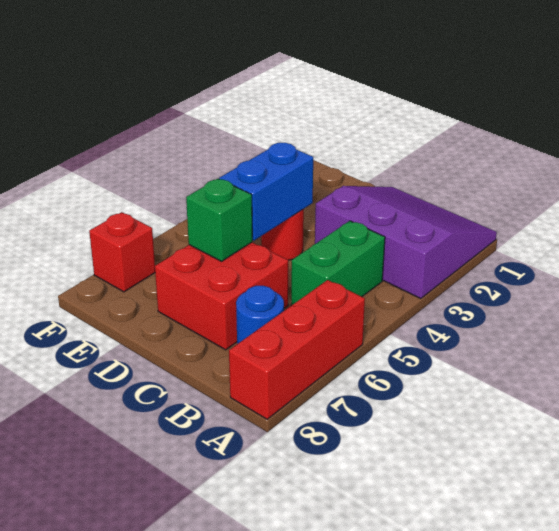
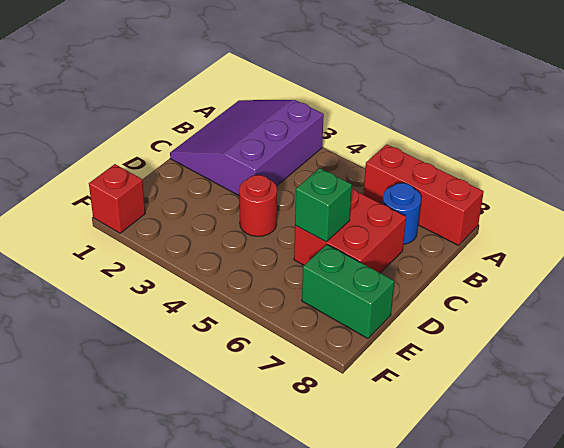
green 1x2 brick [291,221,385,305] -> green 1x2 brick moved to [302,245,394,339]
blue 1x2 brick [219,143,313,241] -> none
red 1x1 brick [89,212,155,292] -> red 1x1 brick moved to [89,164,145,233]

